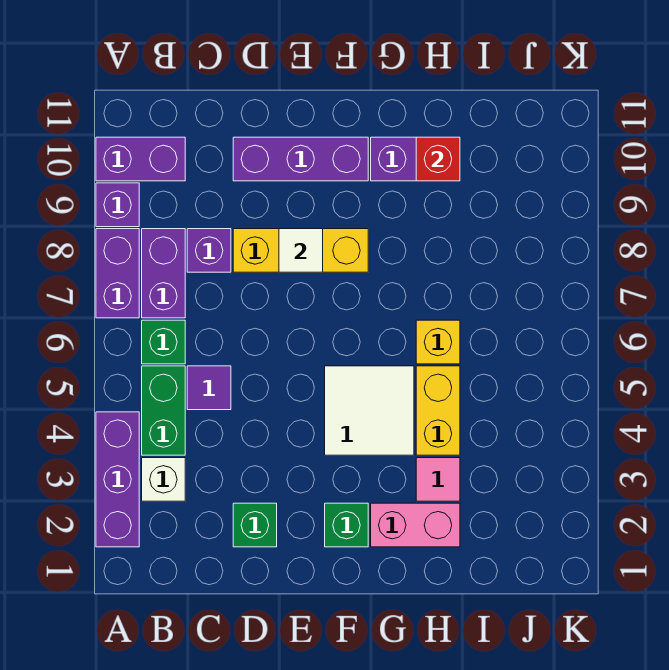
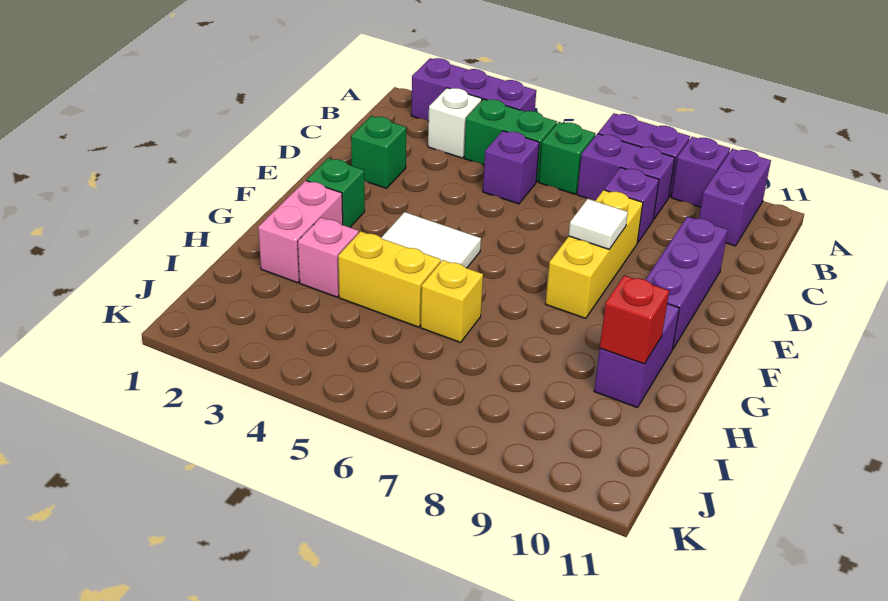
purple 1x1 tile [187,366,231,410] -> purple 1x1 brick [483,131,539,204]
pink 1x1 tile [416,458,460,501] -> pink 1x1 brick [298,218,359,297]

